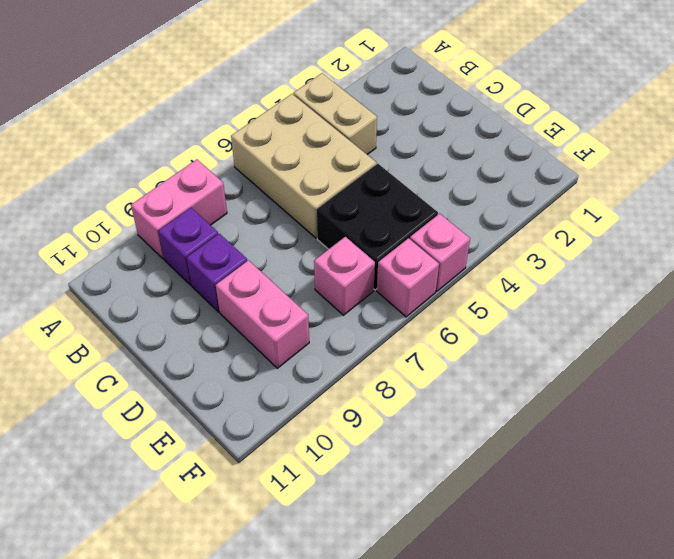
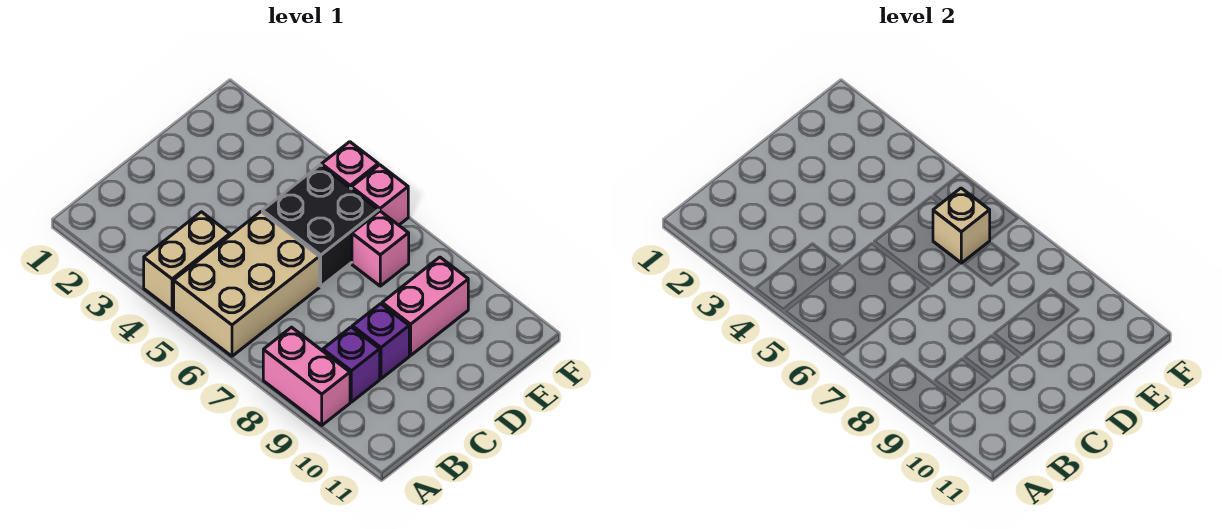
none -> tan 1x1 brick [933,188,990,263]

